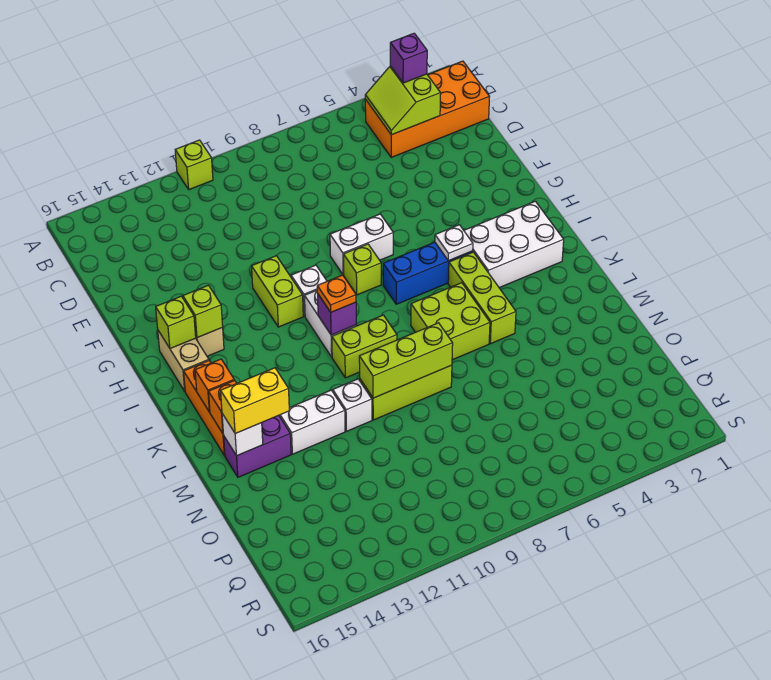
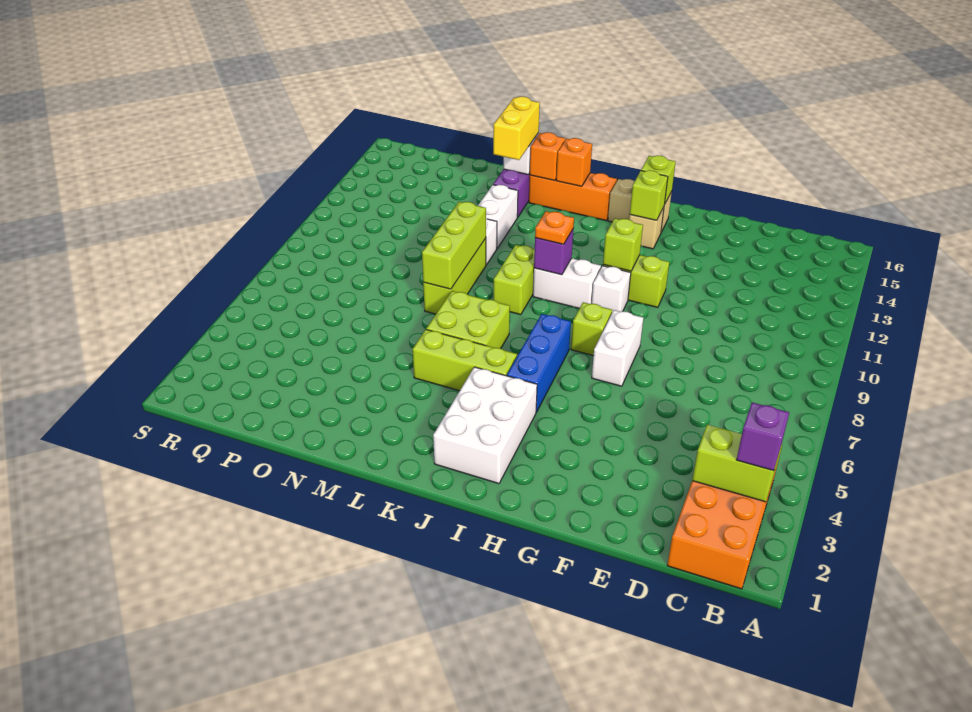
lime 1x1 brick [175,140,213,190] -> lime 1x1 brick moved to [603,218,643,271]
white 1x1 plate [435,225,473,261] -> none

